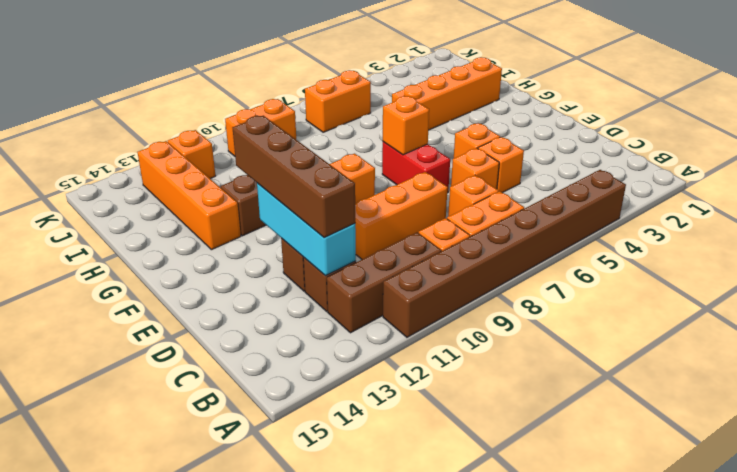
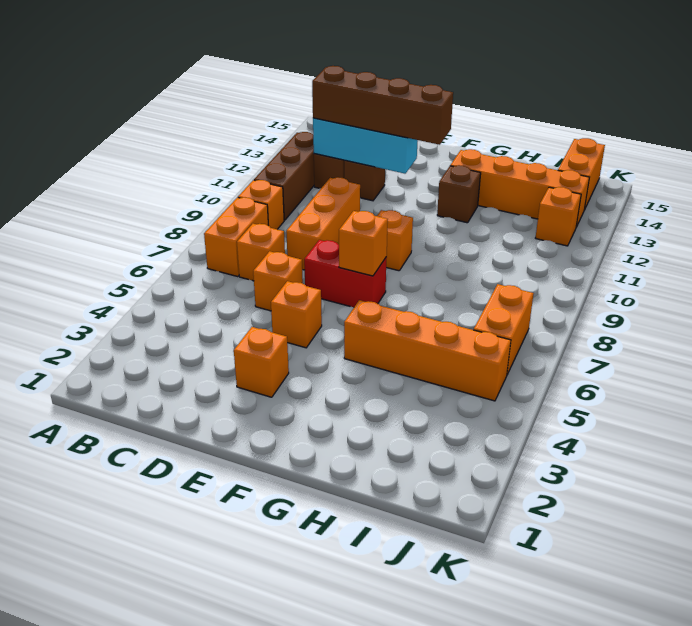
brown 1x8 brick [383,170,626,337] -> none
orange 1x1 brick [478,137,524,193] -> orange 1x1 brick moved to [234,327,289,397]
orange 1x4 brick [392,57,502,130] -> orange 1x4 brick turned to [344,300,511,401]
orange 1x2 brick [225,99,296,156] -> orange 1x2 brick moved to [558,138,605,210]

